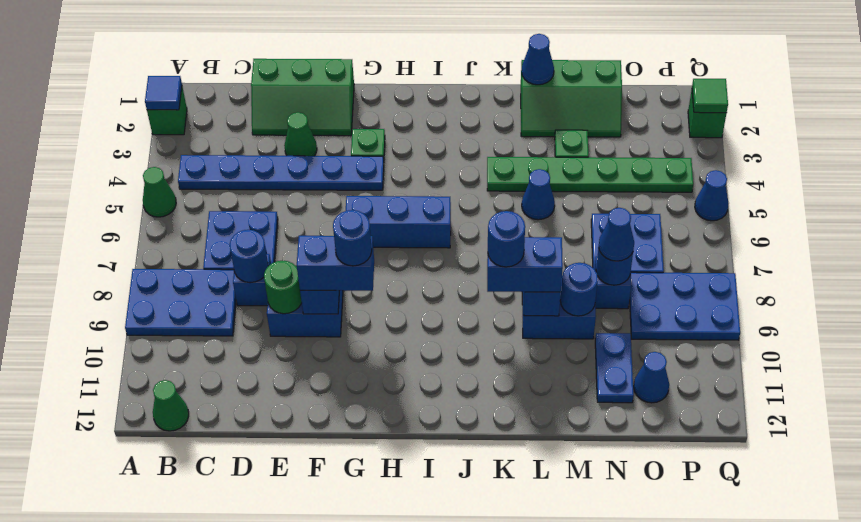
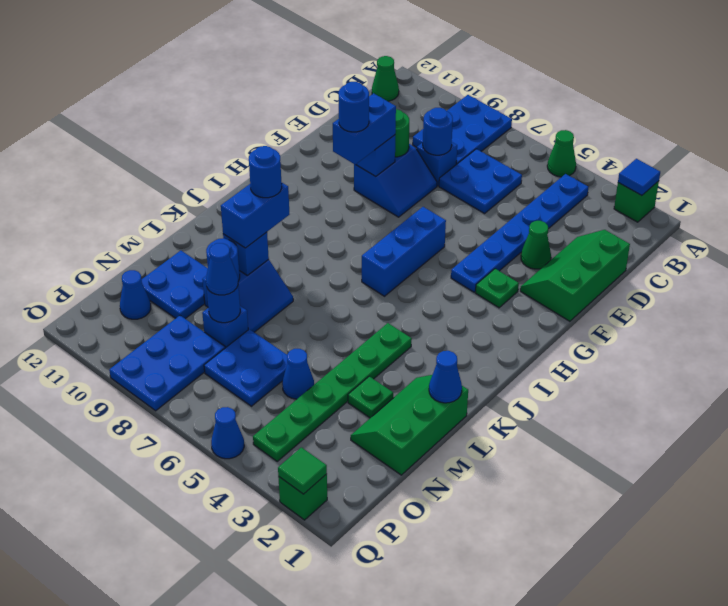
blue 1x1 cone [522,169,555,220] -> blue 1x1 cone moved to [282,349,314,399]
blue 1x2 plate [595,333,634,403] -> blue 2x2 plate [142,251,208,319]

